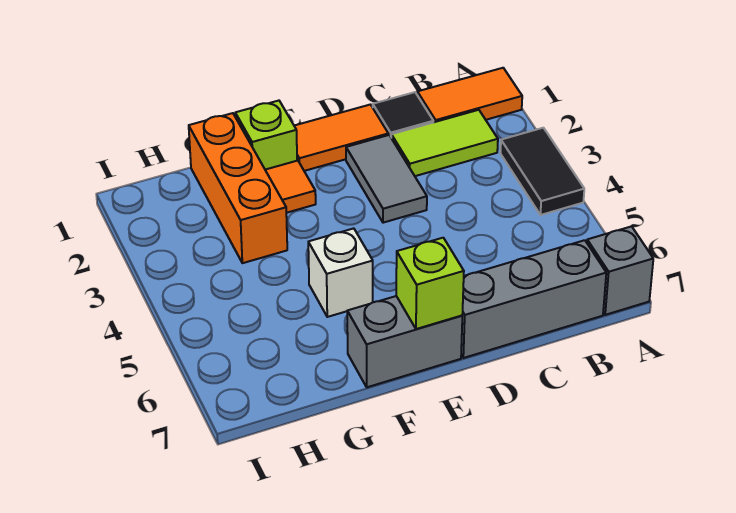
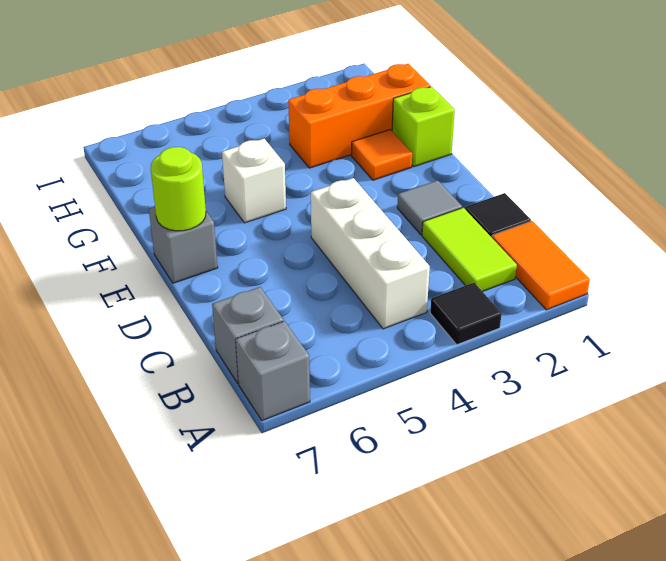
black 1x2 tile [500,128,584,215] -> black 1x1 tile [430,283,502,345]
none -> white 1x3 brick [311,178,430,329]
grey 1x3 brick [461,240,606,358] -> grey 1x1 brick [212,287,284,383]
orange 1x2 tile [294,105,388,171] -> none
grey 1x2 tile [346,135,427,223] -> grey 1x1 tile [397,180,462,235]
grey 1x2 brick [347,296,462,387] -> grey 1x1 brick [149,207,218,283]
lime 1x1 brick [396,238,464,329] -> lime 1x1 round brick [151,147,206,231]

